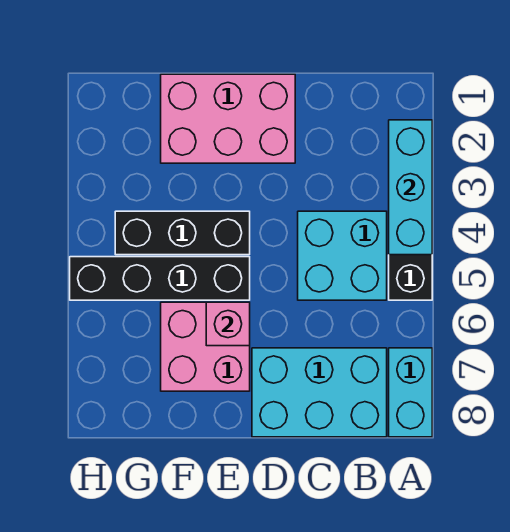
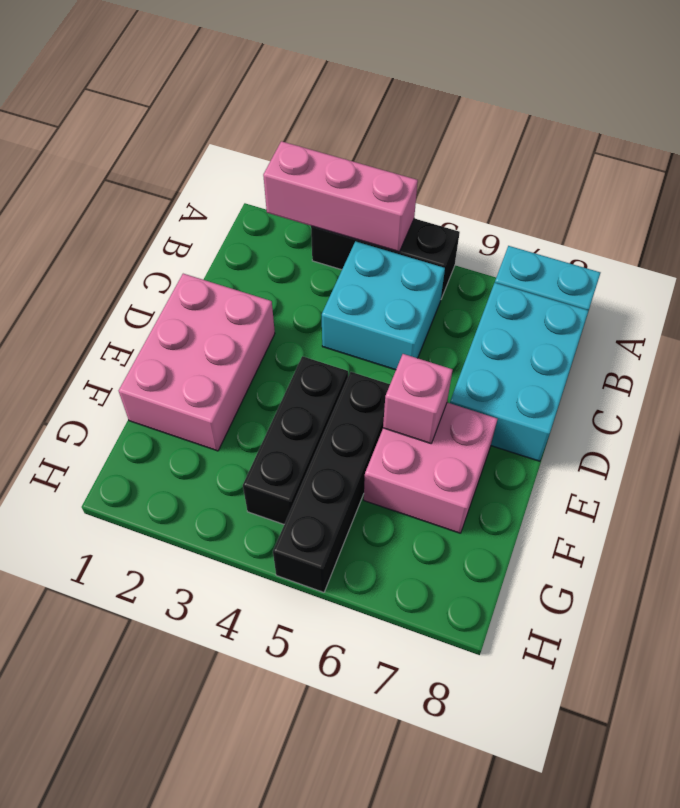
cyan 1x3 brick [389,120,432,255] -> pink 1x3 brick [263,141,418,252]

